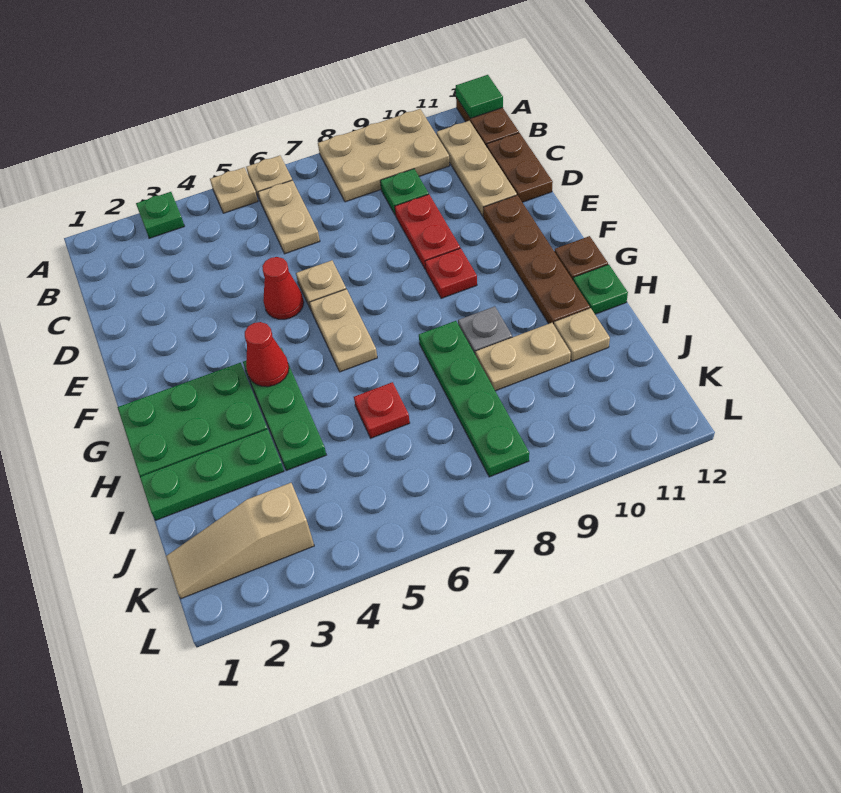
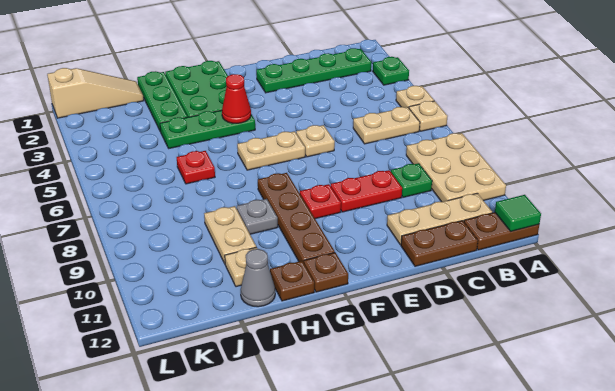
red 1x1 cone [262,257,304,319] -> none
brown 1x4 plate [483,195,590,325] -> brown 1x4 plate turned to [258,173,335,263]
green 1x4 plate [419,321,529,477] -> green 1x4 plate moved to [256,48,371,93]
green 1x1 plate [573,265,628,314] -> brown 1x1 plate [270,261,314,301]
none -> grey 1x1 cone [241,249,275,307]
tan 1x3 slope [166,483,314,599] -> tan 1x3 slope turned to [47,68,144,118]

